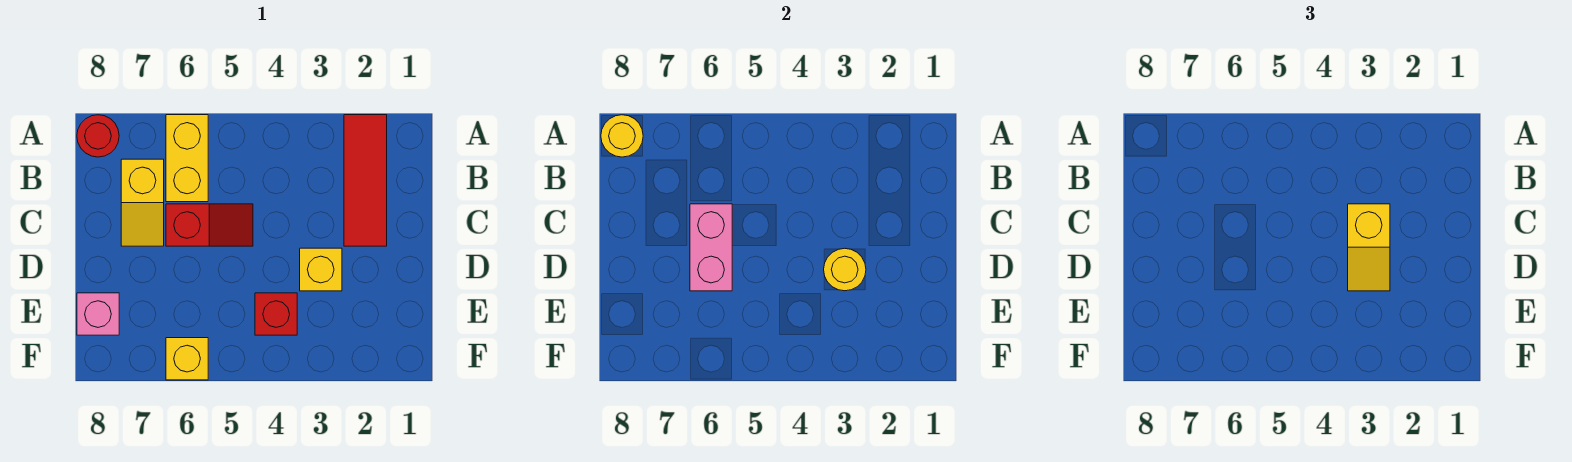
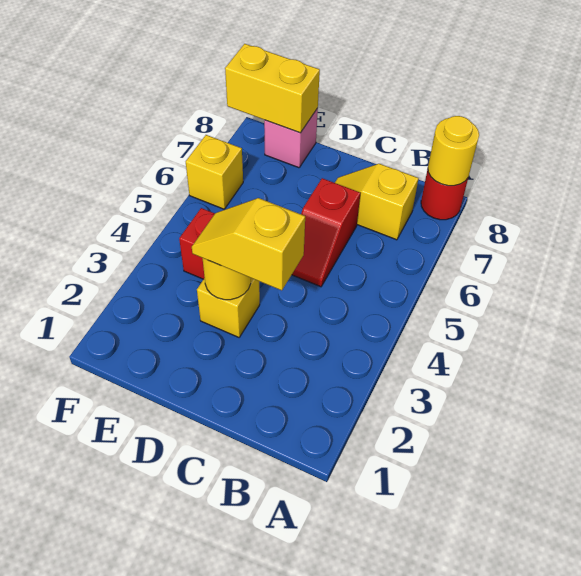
red 1x3 tile [344,115,387,246] -> none
yellow 1x2 brick [166,115,208,202] -> yellow 1x2 brick moved to [225,44,320,133]
pink 1x2 brick [690,204,732,291] -> none

